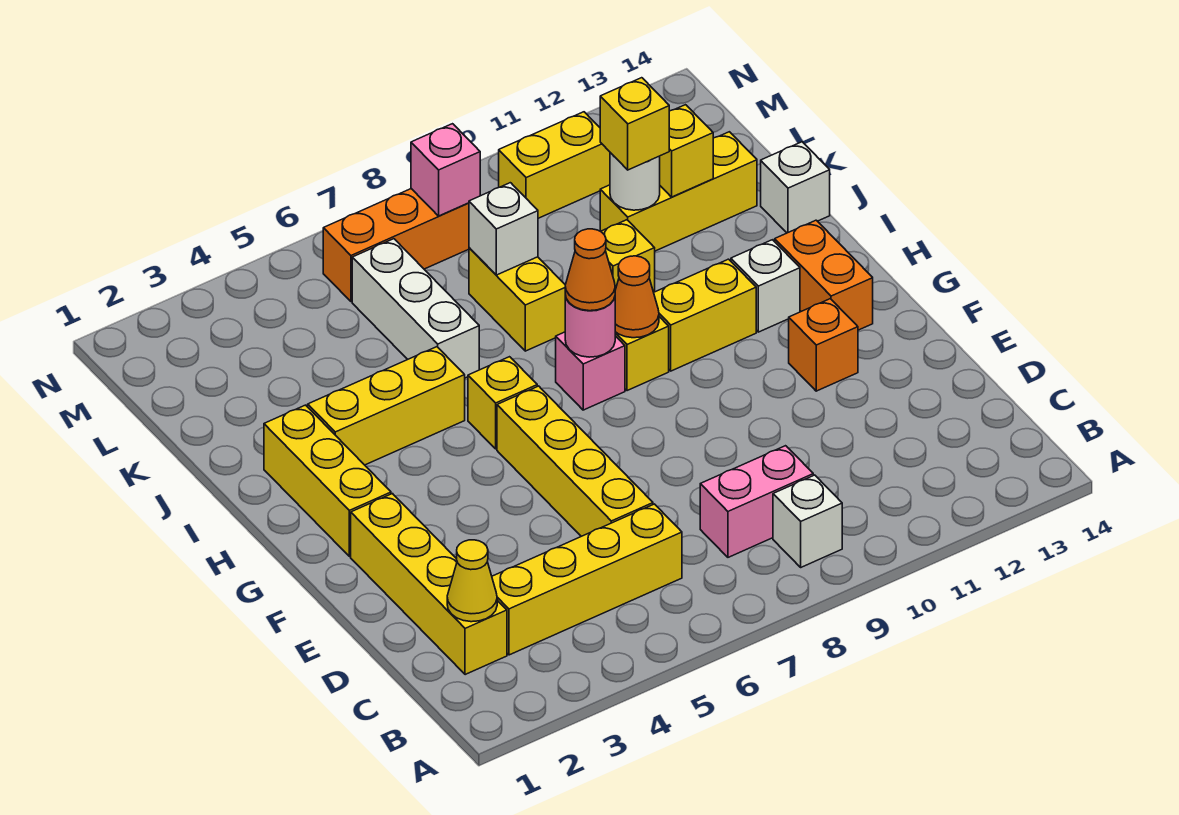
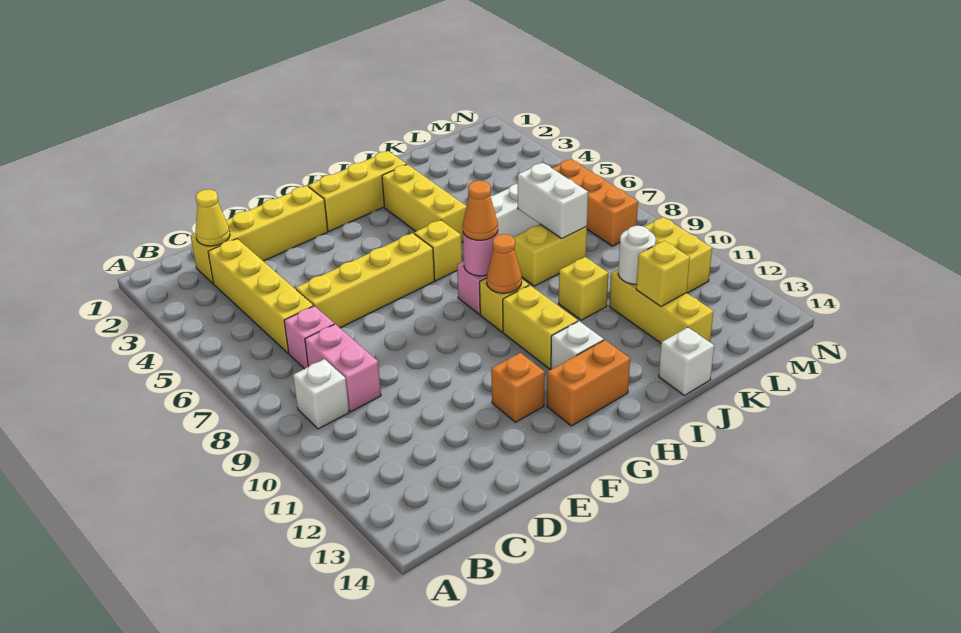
white 1x1 brick [469,183,538,275] -> white 1x2 brick [518,163,588,239]
yellow 1x1 brick [600,78,669,170] -> none
pink 1x1 brick [411,124,480,216] -> pink 1x1 brick moved to [284,306,334,369]

